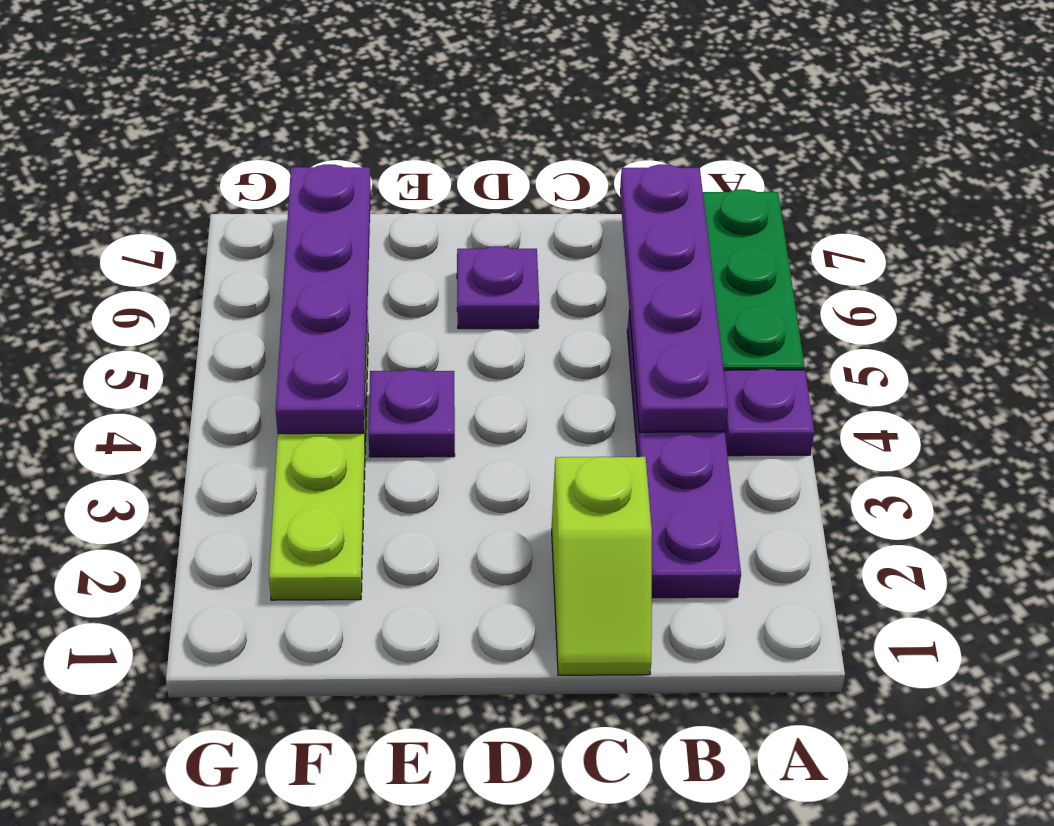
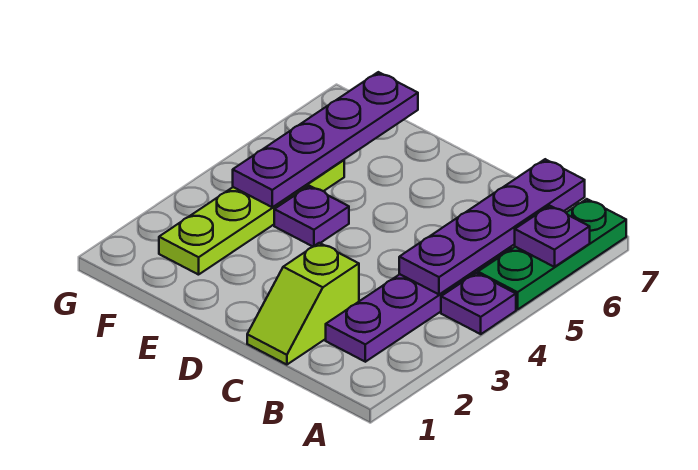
purple 1x1 plate [457,246,539,329] -> purple 1x1 plate moved to [515,206,590,267]

